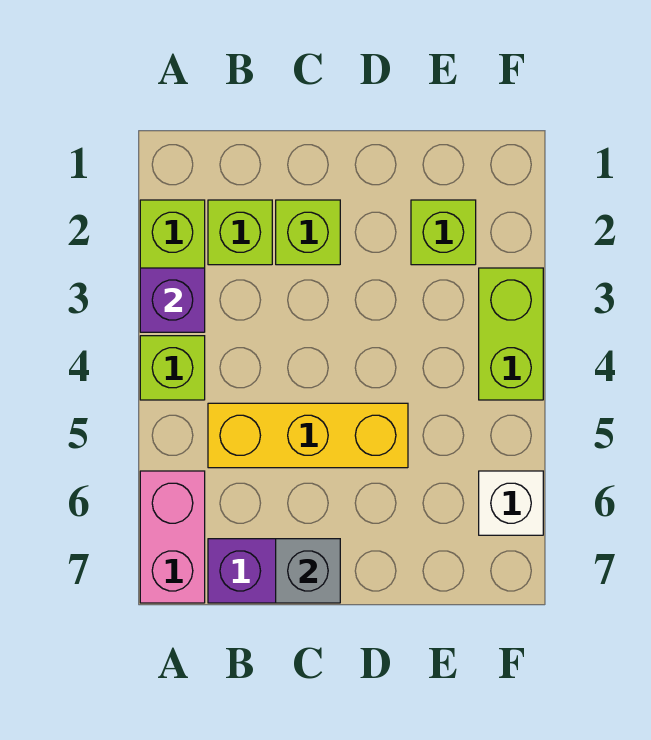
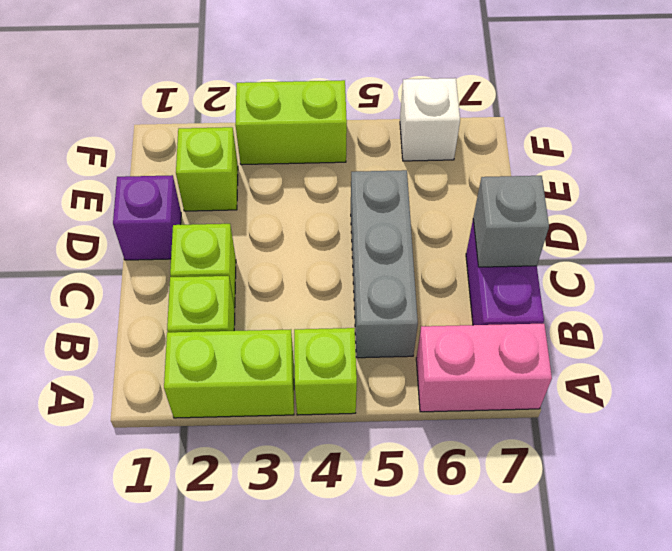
purple 1x1 brick [140,268,205,332] -> purple 1x1 brick moved to [113,175,181,260]
yellow 1x3 brick [208,403,408,468] -> grey 1x3 brick [351,170,418,358]

